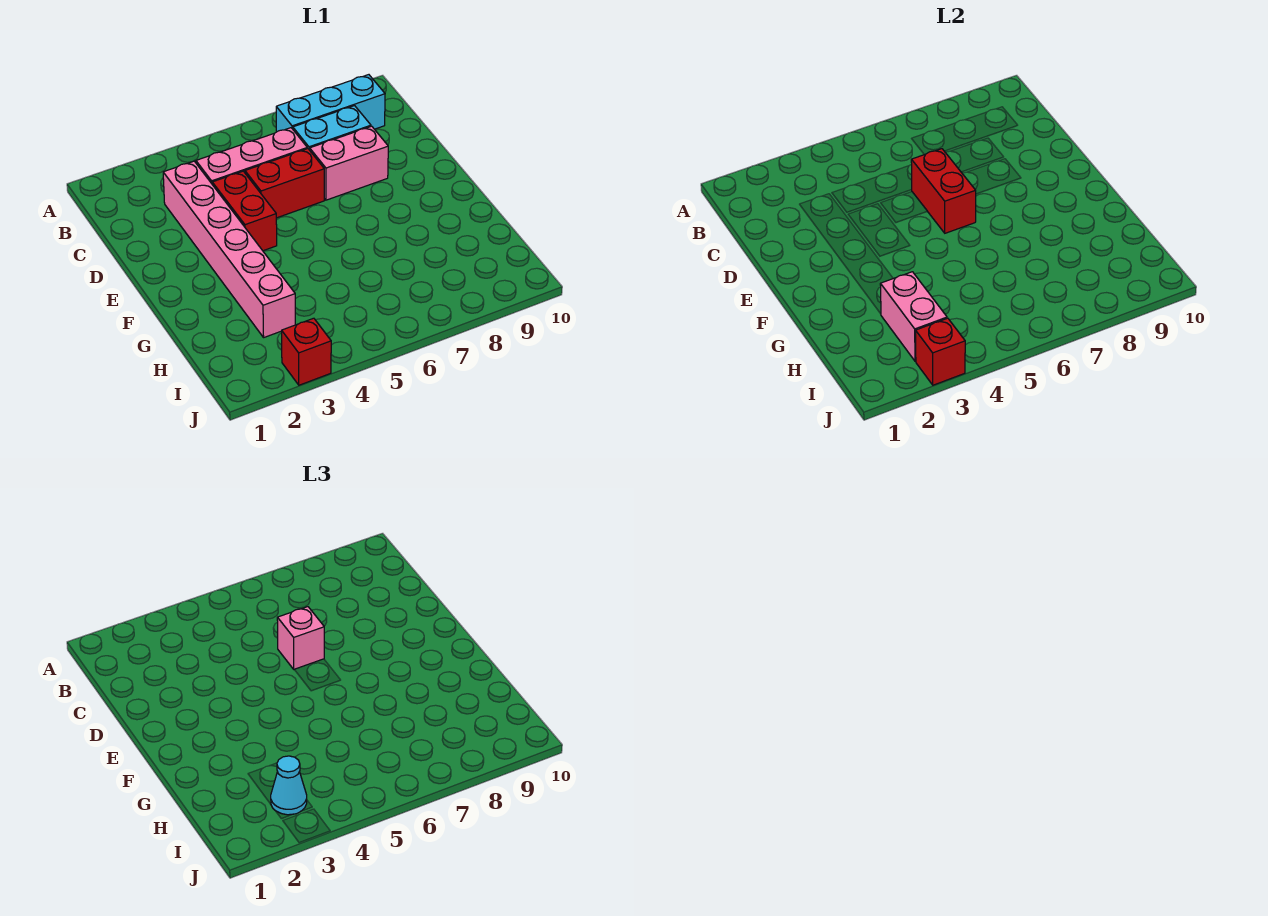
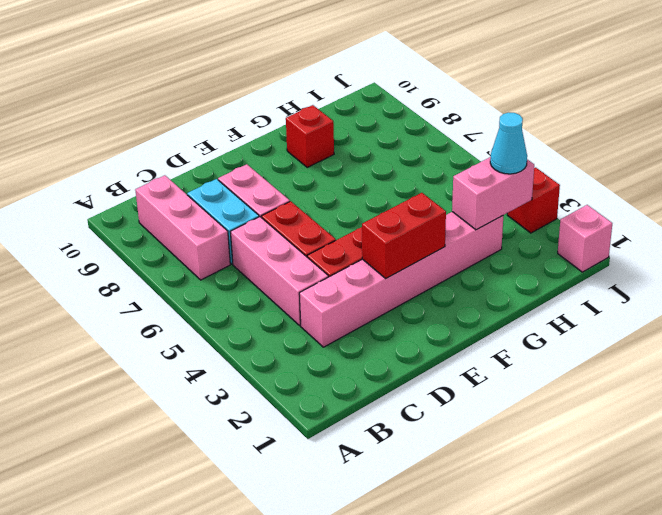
cyan 1x3 brick [276,75,385,132] -> pink 1x3 brick [135,175,230,280]
red 1x2 brick [911,149,976,233] -> red 1x2 brick moved to [362,193,446,278]
pink 1x1 brick [277,607,324,670] -> pink 1x1 brick moved to [558,205,612,272]
red 1x1 brick [916,318,965,385] -> red 1x1 brick moved to [286,105,334,167]

